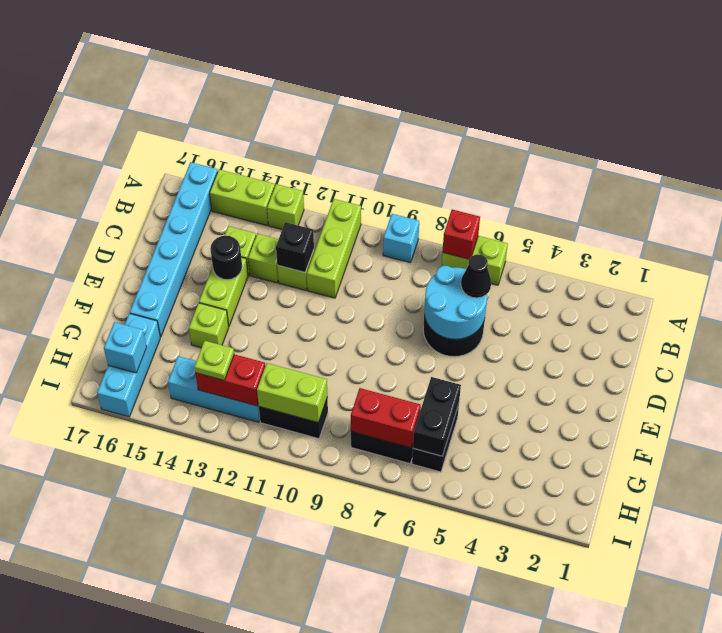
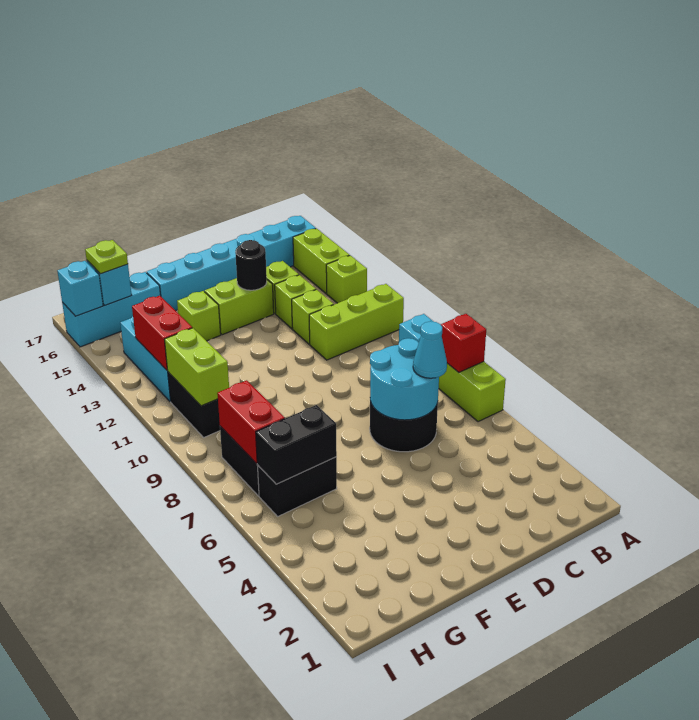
black 1x1 cone [461,254,491,298] -> cyan 1x1 cone [413,321,447,378]
black 1x1 brick [276,222,314,272] -> none
lime 1x1 plate [194,341,234,380] -> lime 1x1 plate moved to [85,240,128,274]
none -> cyan 1x1 brick [57,261,103,316]

